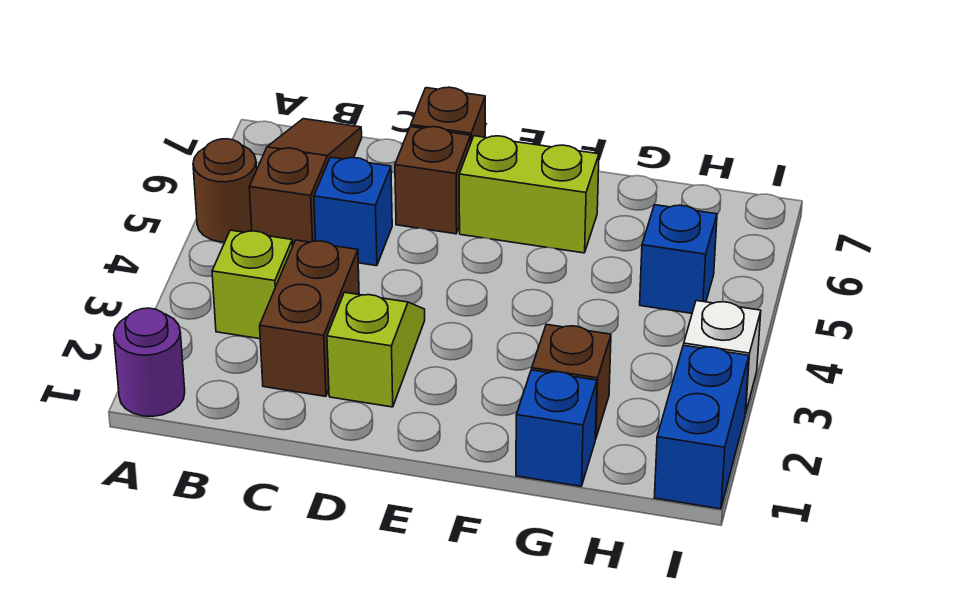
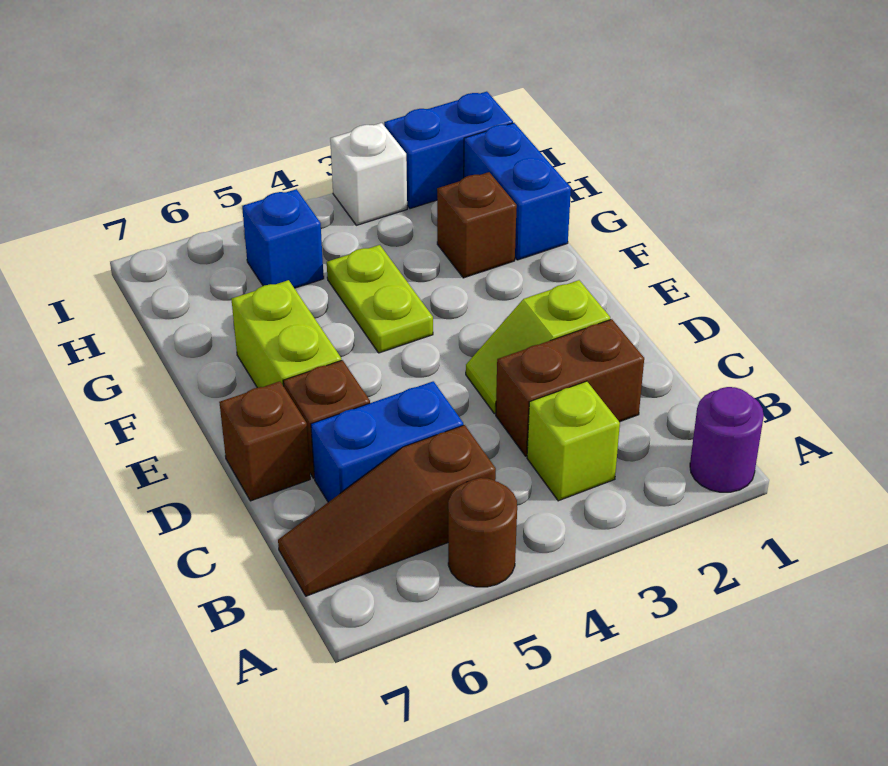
blue 1x1 brick [314,157,392,266] -> blue 1x2 brick [311,381,463,502]
none -> lime 1x2 plate [327,245,433,353]
blue 1x1 brick [516,370,597,486] -> blue 1x2 brick [464,123,571,260]

